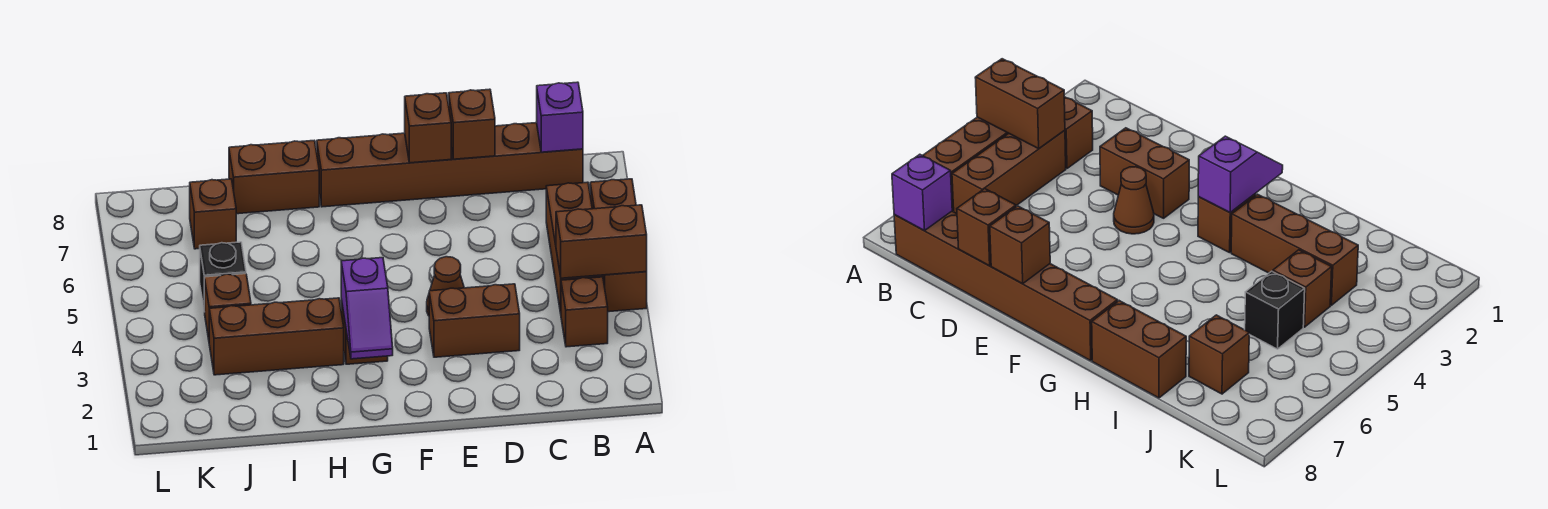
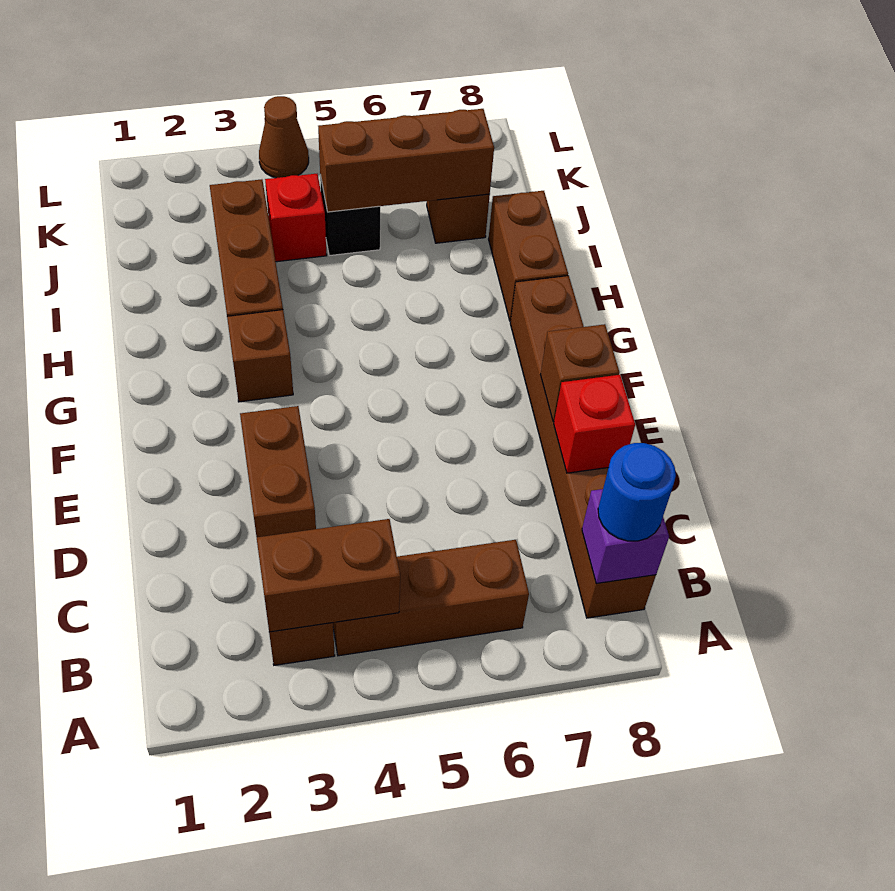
brown 1x3 brick [590,179,647,312] -> brown 1x3 brick moved to [318,109,494,212]
brown 1x2 brick [556,205,647,278] -> brown 1x2 brick turned to [257,519,400,632]
none -> blue 1x1 round brick [598,443,676,541]
brown 1x1 brick [449,89,495,159] -> red 1x1 brick [554,375,635,473]
brown 1x1 cone [427,257,464,316] -> brown 1x1 cone moved to [259,96,309,178]
purple 1x2 slope [341,258,393,359] -> none
brown 1x1 brick [205,274,251,339] -> red 1x1 brick [265,174,327,262]

